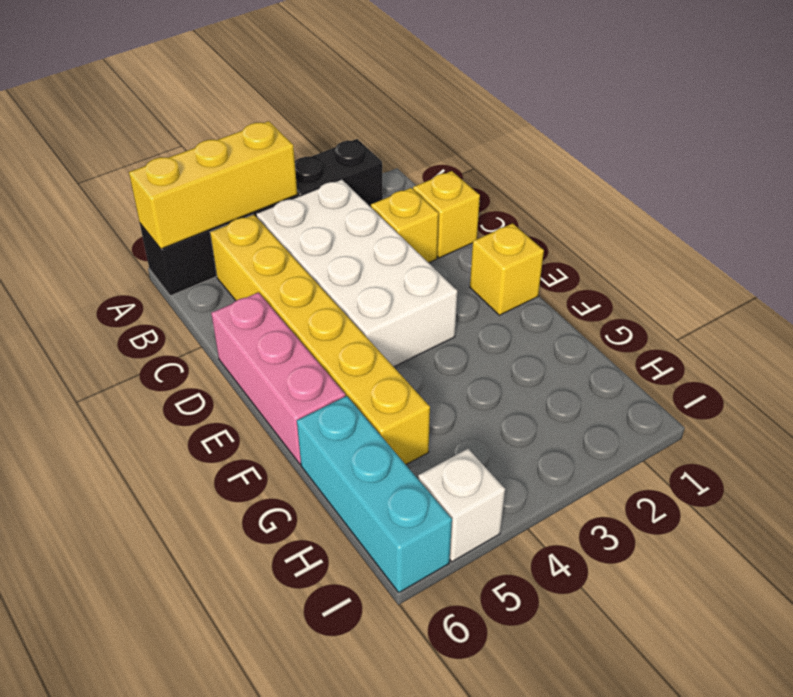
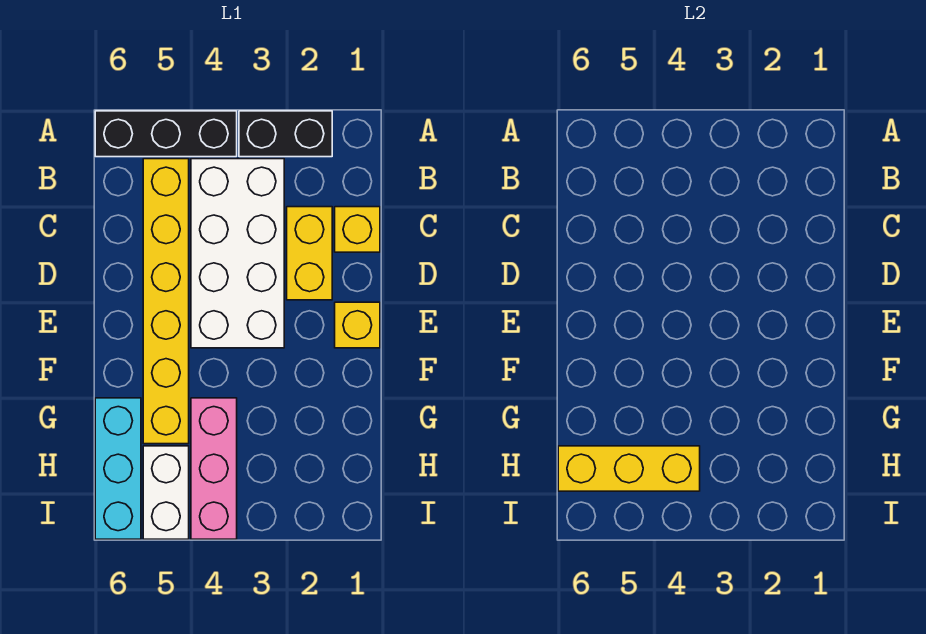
yellow 1x3 brick [129,121,297,249] -> yellow 1x3 brick moved to [558,446,700,491]
yellow 1x1 brick [371,188,439,263] -> yellow 1x2 brick [287,207,332,300]
pink 1x3 brick [211,292,345,464] -> pink 1x3 brick moved to [191,398,237,539]
white 1x1 brick [418,449,505,562] -> white 1x2 brick [143,446,189,539]

